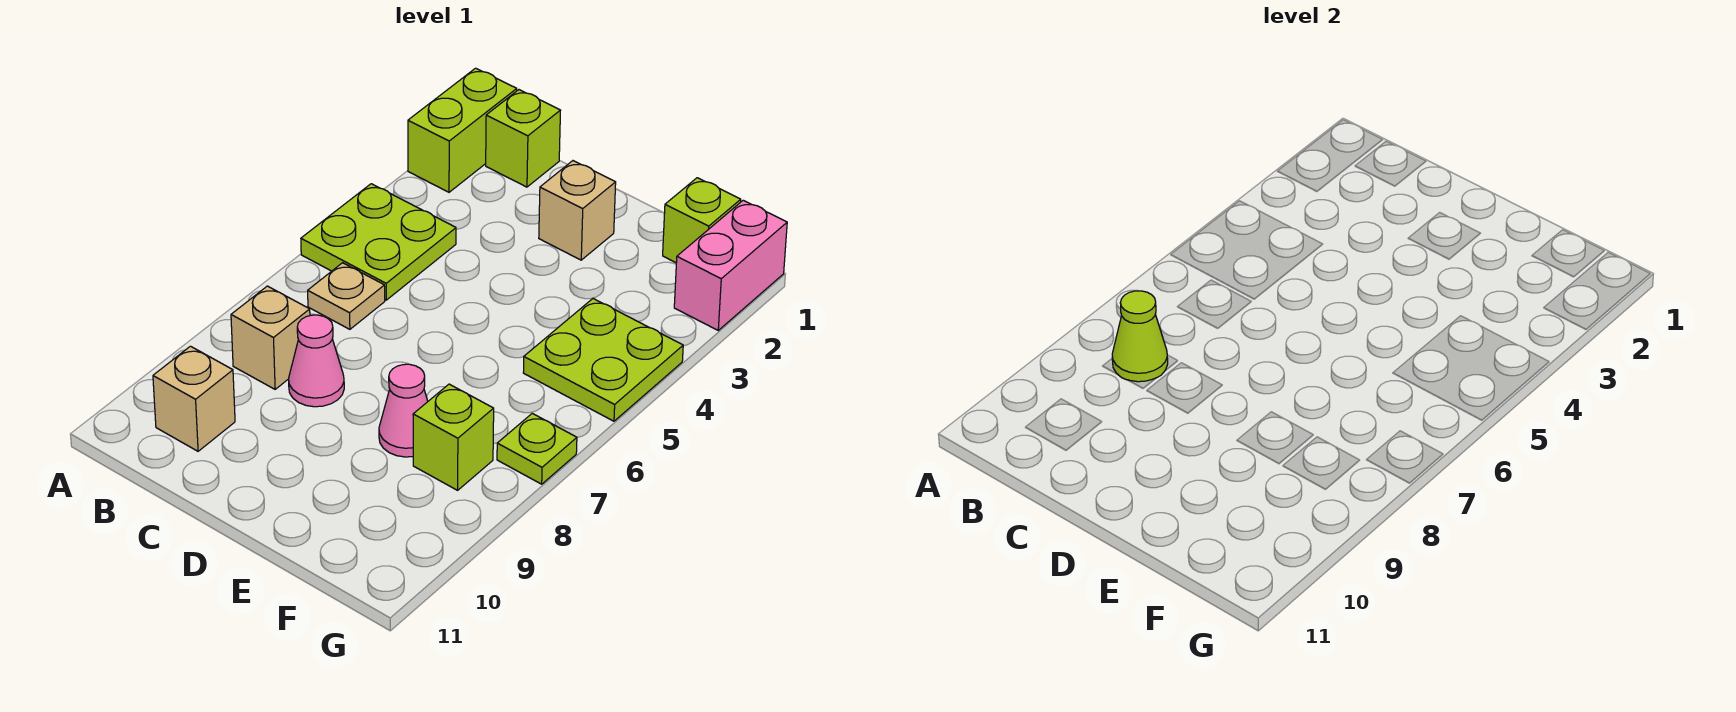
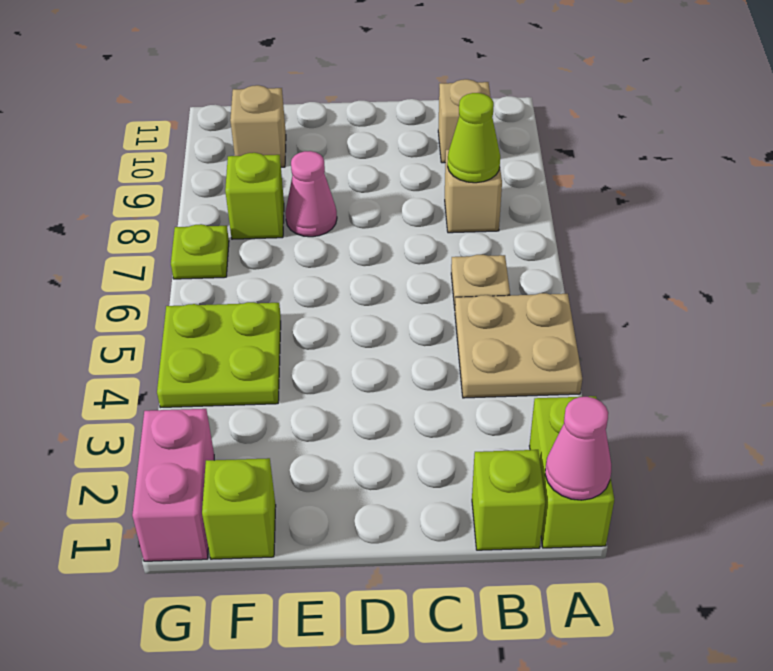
lime 2x2 plate [301,184,456,300] -> tan 2x2 plate [455,293,582,398]
pink 1x1 cone [289,315,344,407] -> pink 1x1 cone moved to [545,397,611,500]
tan 1x1 brick [539,161,616,260] -> tan 1x1 brick moved to [230,85,286,167]

